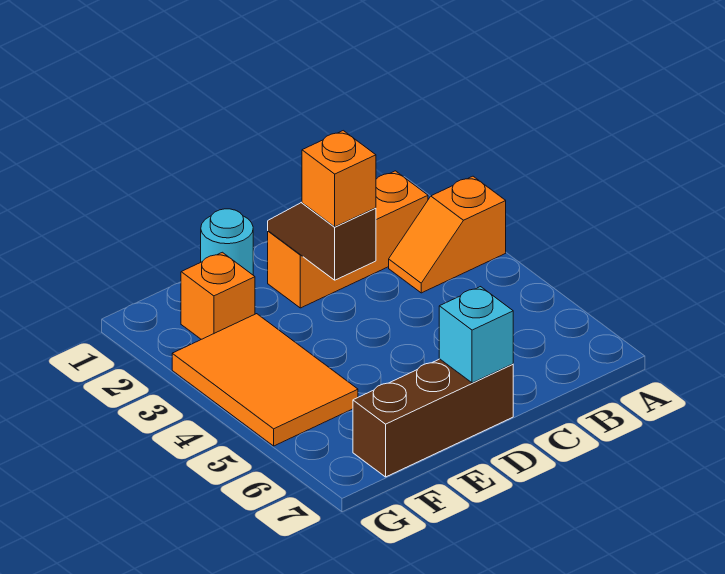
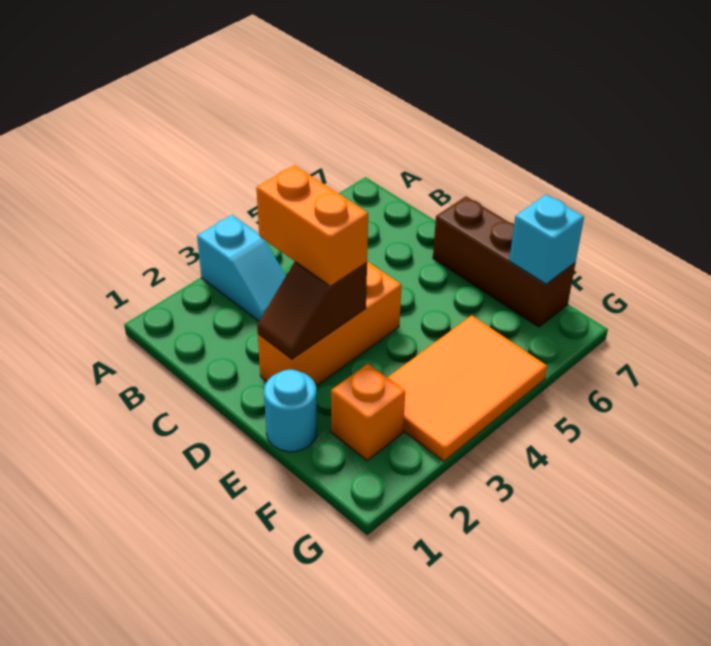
orange 1x2 slope [389,176,506,293] -> cyan 1x2 slope [197,215,286,321]
orange 1x3 brick [268,171,428,308] -> orange 1x3 brick turned to [258,261,402,386]
orange 1x1 brick [302,131,376,227] -> orange 1x2 brick [256,165,368,286]
cyan 1x1 brick [439,287,513,383] -> cyan 1x1 brick moved to [509,195,584,284]

